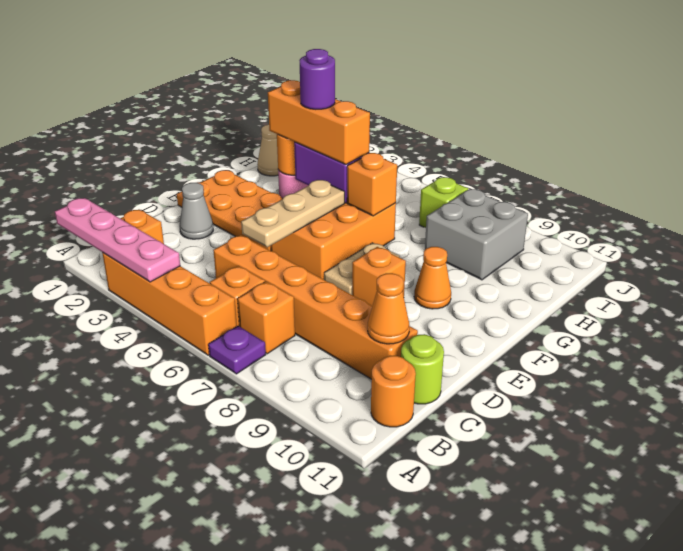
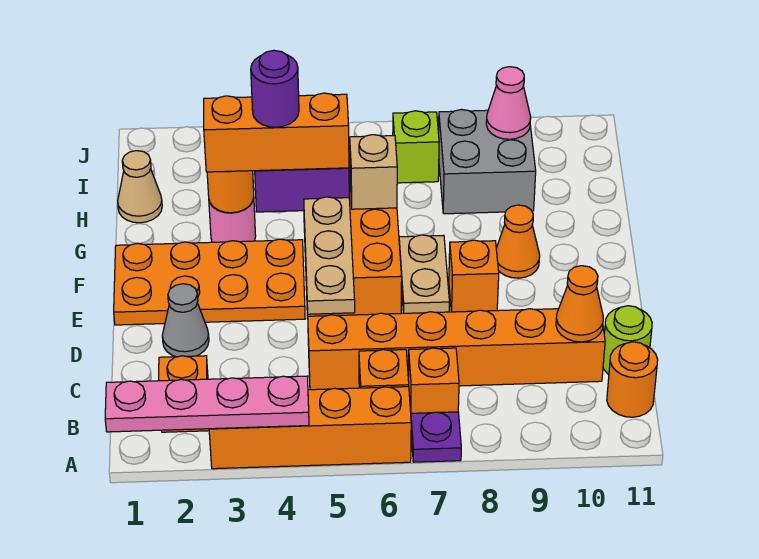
orange 1x1 brick [347,153,397,216] -> tan 1x1 brick [350,135,397,209]
none -> pink 1x1 cone [486,67,531,139]

